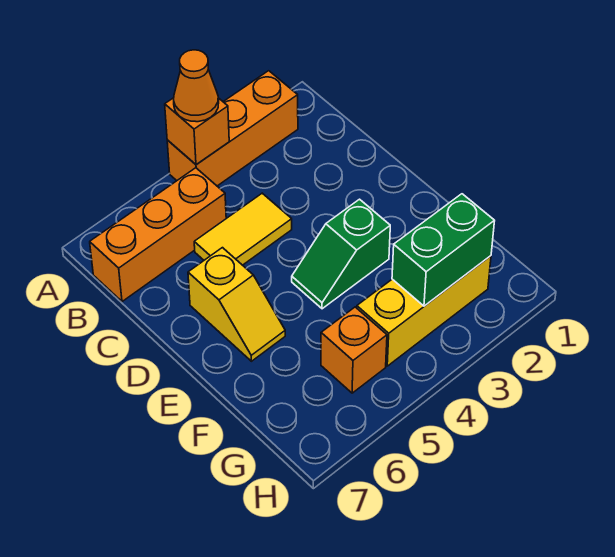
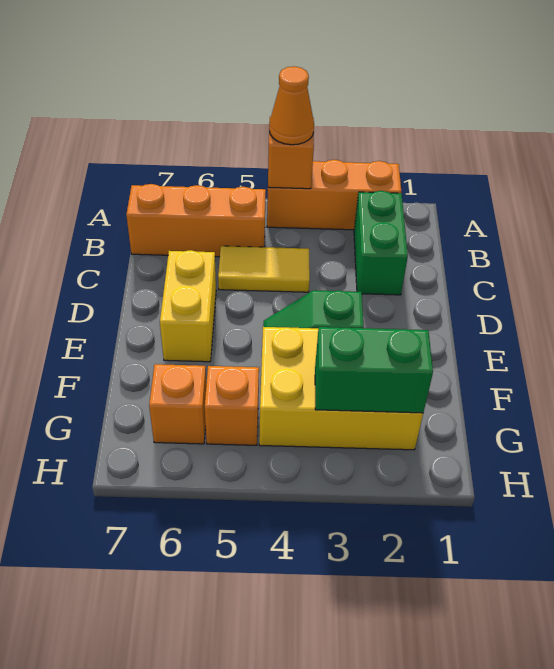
none -> green 1x2 brick [354,191,408,295]
yellow 1x2 slope [188,248,285,361] -> yellow 1x2 brick [160,250,216,362]
yellow 1x3 brick [357,256,491,366] -> yellow 2x3 brick [259,327,423,450]
none -> orange 1x1 brick [149,364,206,444]

